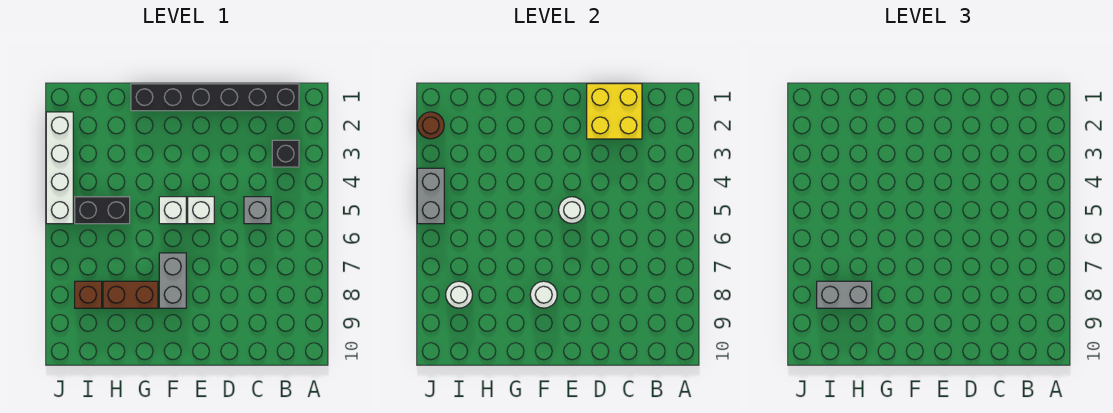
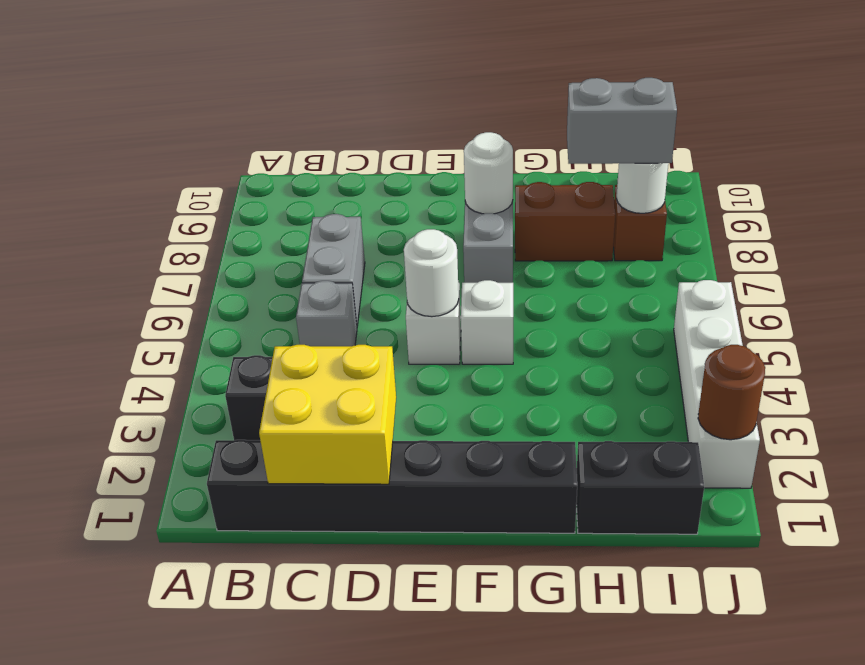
black 1x2 brick [75,197,130,224] -> black 1x2 brick moved to [576,441,704,534]
grey 1x2 brick [417,168,444,224] -> grey 1x2 brick moved to [302,214,365,326]

